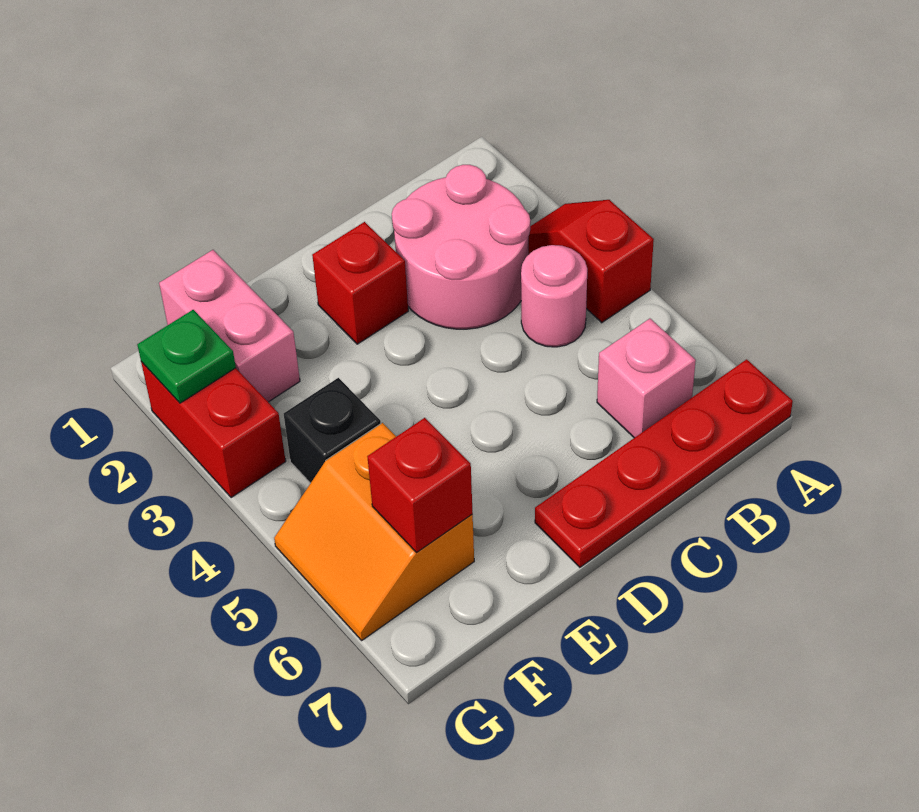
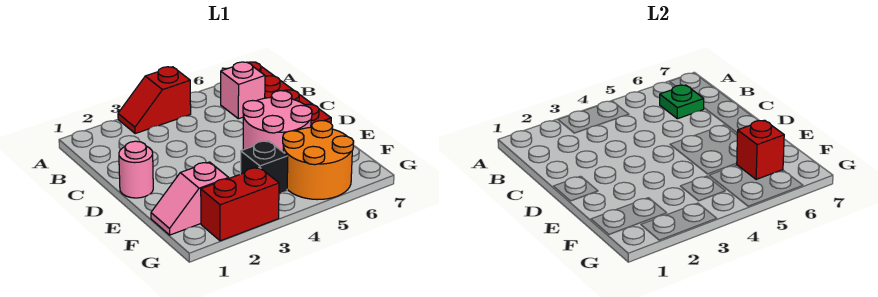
pink 2x2 round brick [392,165,530,329] -> pink 2x2 round brick moved to [243,91,312,152]
pink 1x1 round brick [521,245,587,347] -> pink 1x1 round brick moved to [119,141,153,198]
red 1x1 brick [312,222,408,344] -> none
pink 1x2 brick [159,250,300,402] -> pink 1x2 slope [151,162,229,235]
orange 2x2 slope [274,423,474,640] -> orange 2x2 round brick [283,121,354,200]
green 1x1 plate [137,310,236,403] -> green 1x1 plate moved to [660,85,704,119]

